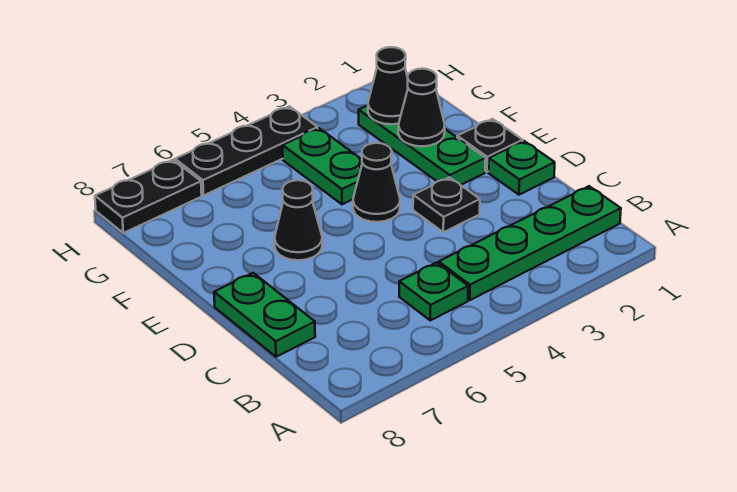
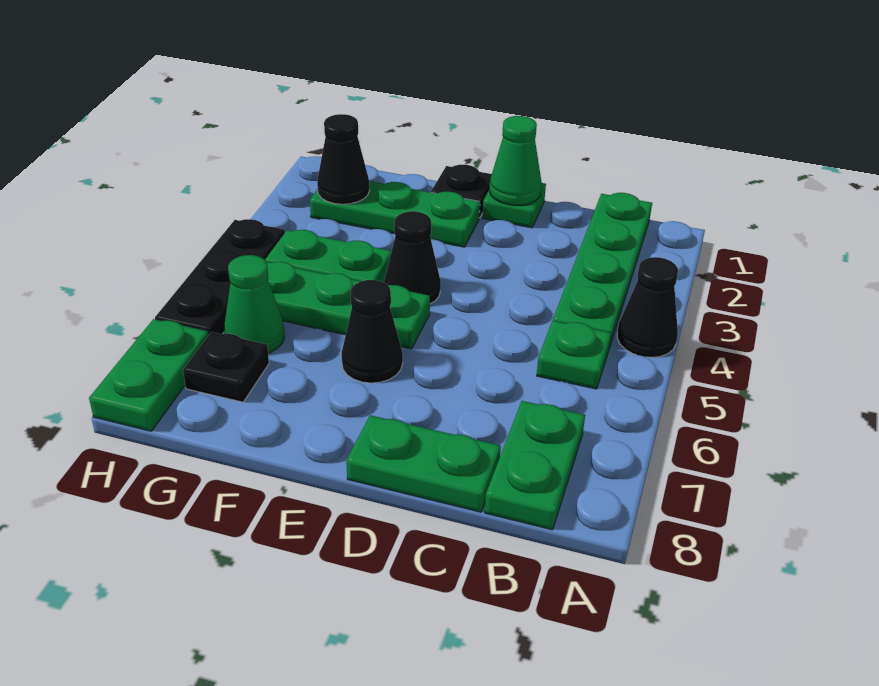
none -> green 1x2 plate [485,401,585,530]
none -> green 1x1 cone [489,116,542,206]
black 1x1 plate [413,177,480,232] -> black 1x1 plate moved to [183,332,269,402]
none -> green 1x3 plate [267,262,430,349]
black 1x1 cone [398,69,445,146] -> black 1x1 cone moved to [617,257,678,357]
none -> green 1x1 cone [224,255,285,353]
black 1x2 plate [95,160,202,233] -> green 1x2 plate [89,319,209,431]

